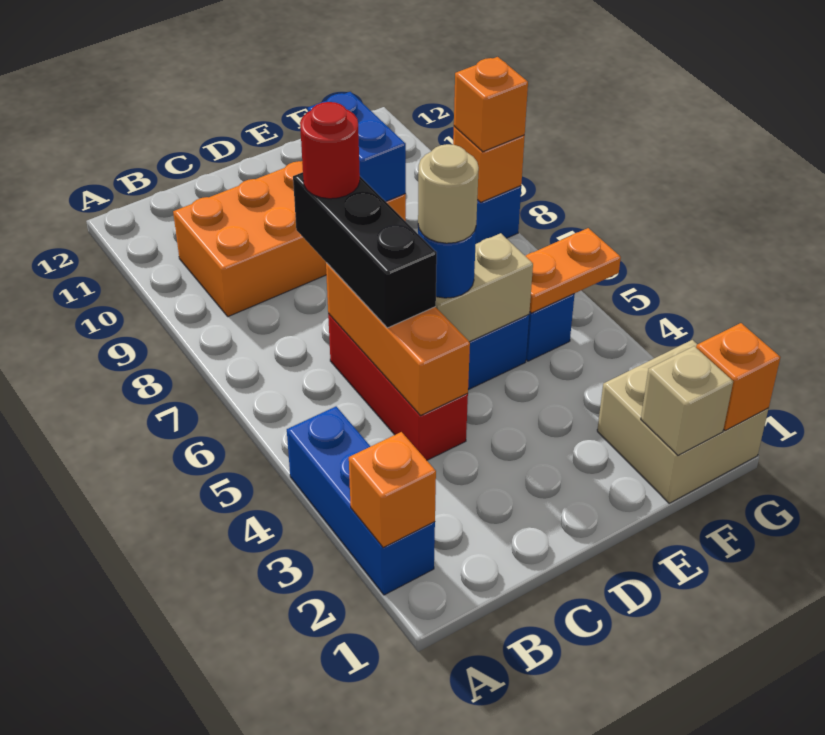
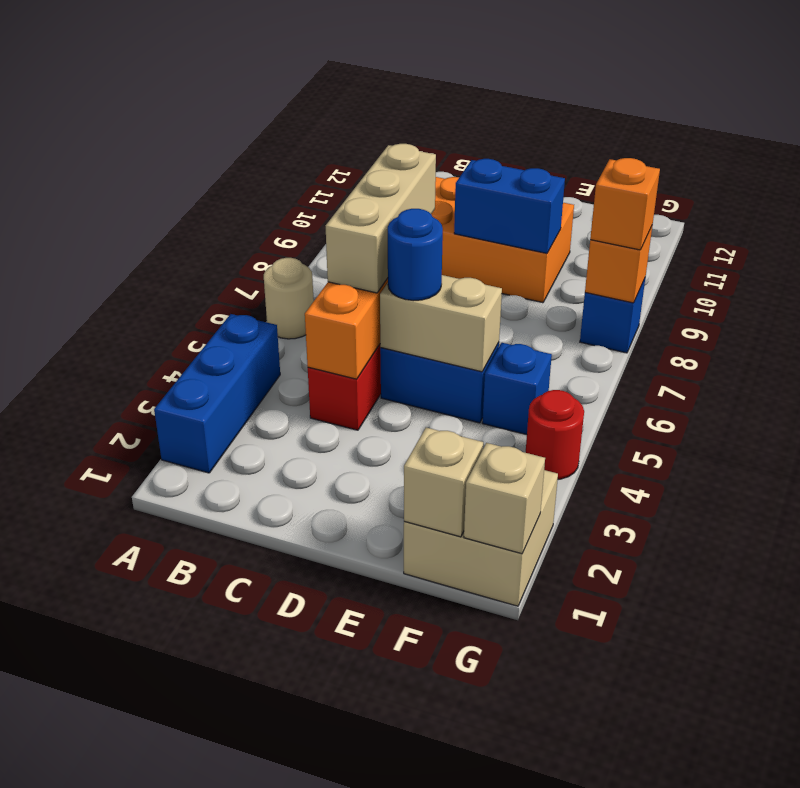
orange 1x1 brick [349,432,436,547] -> none
black 1x3 brick [293,172,437,328] -> tan 1x3 brick [326,144,436,293]
red 1x1 round brick [300,102,360,199] -> red 1x1 round brick moved to [526,390,584,479]
tan 1x1 round brick [418,144,479,243] -> tan 1x1 round brick moved to [264,258,314,339]
blue 1x2 brick [308,92,406,201] -> blue 1x2 brick turned to [454,159,565,253]
orange 1x2 plate [526,228,621,313] -> none
orange 1x1 brick [696,323,780,431] -> tan 1x1 brick [464,443,545,554]

